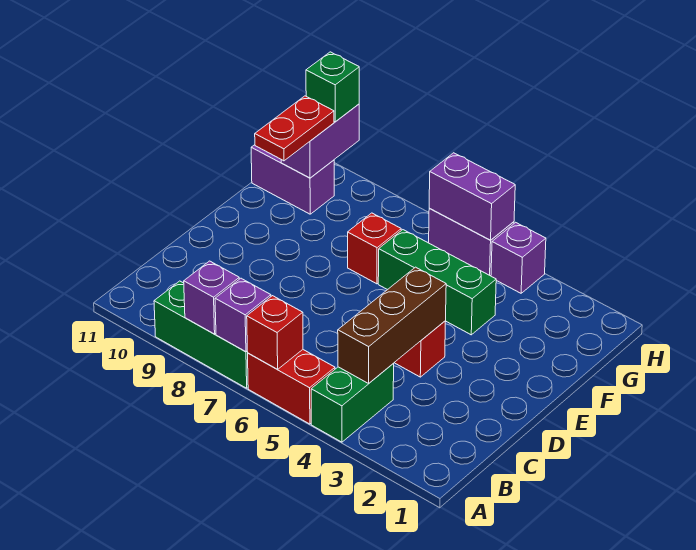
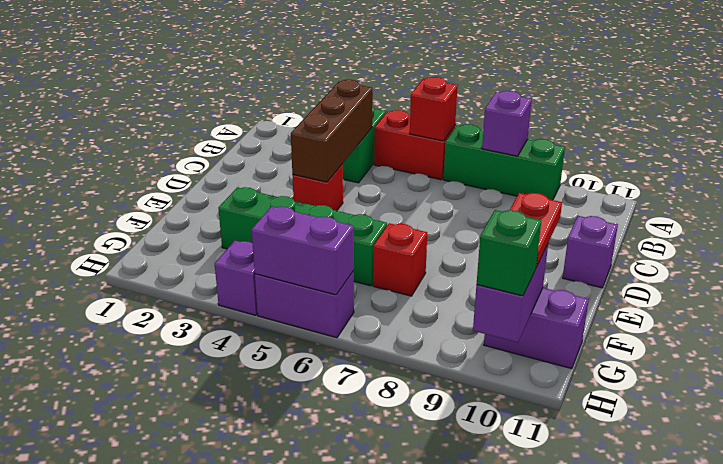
purple 1x1 brick [215,278,271,352] -> purple 1x1 brick moved to [563,216,618,288]
green 1x3 brick [378,230,496,335] -> green 1x4 brick [218,187,387,286]

